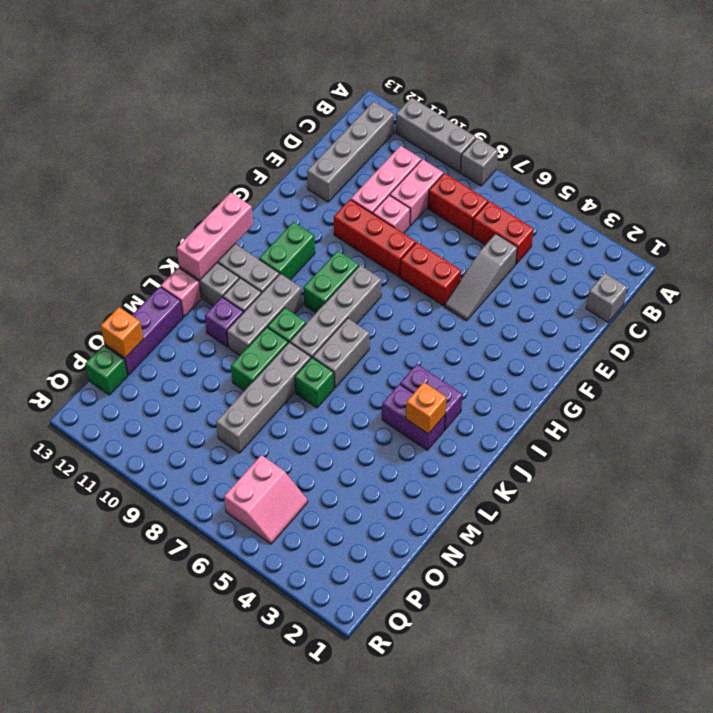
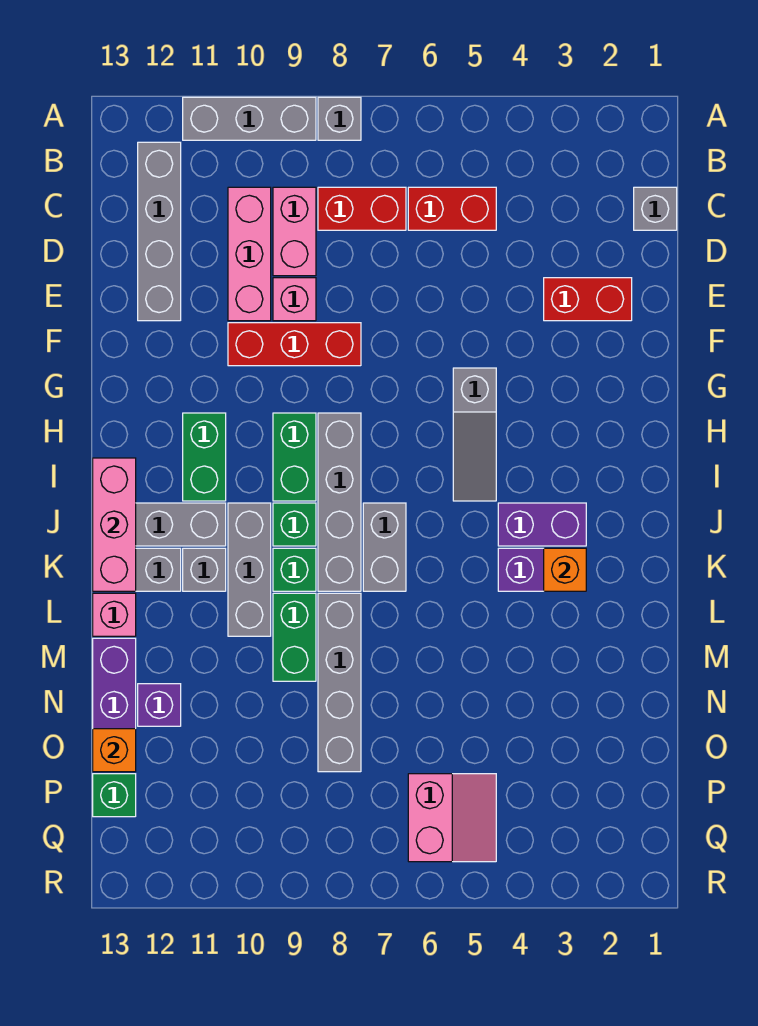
grey 1x3 slope [445,234,517,321] -> grey 1x3 slope moved to [453,368,496,501]
red 1x2 brick [400,242,461,306] -> red 1x2 brick moved to [544,278,632,321]
green 1x1 brick [295,358,334,408] -> green 1x1 brick moved to [273,503,316,546]
purple 1x1 brick [205,297,243,347] -> purple 1x1 brick moved to [138,684,181,726]

